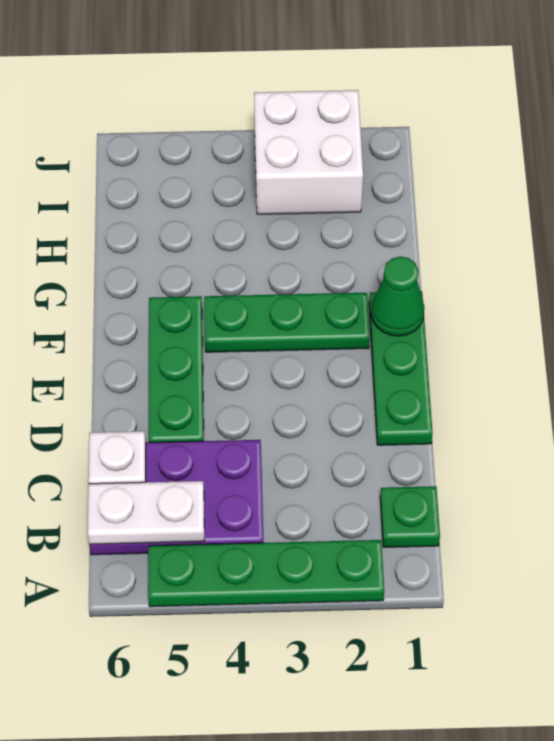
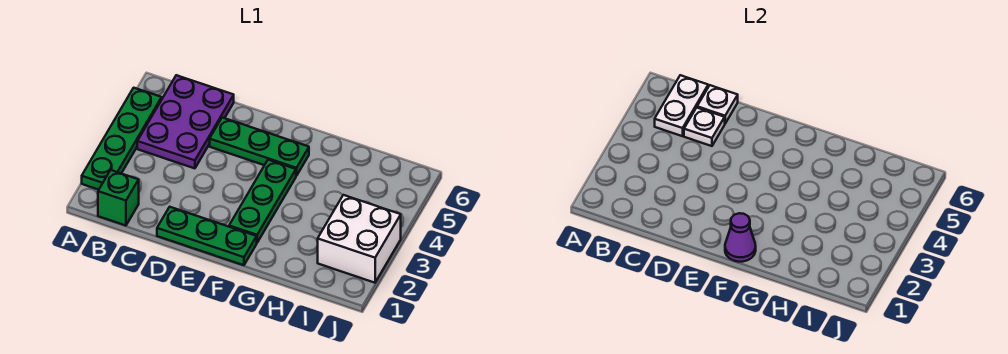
green 1x1 plate [380,486,440,547] -> green 1x1 brick [98,170,139,226]
none -> white 1x1 plate [684,108,725,146]
green 1x1 cone [371,256,424,336] -> purple 1x1 cone [725,213,756,262]

